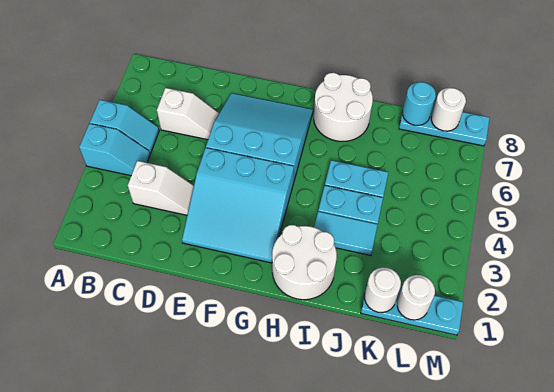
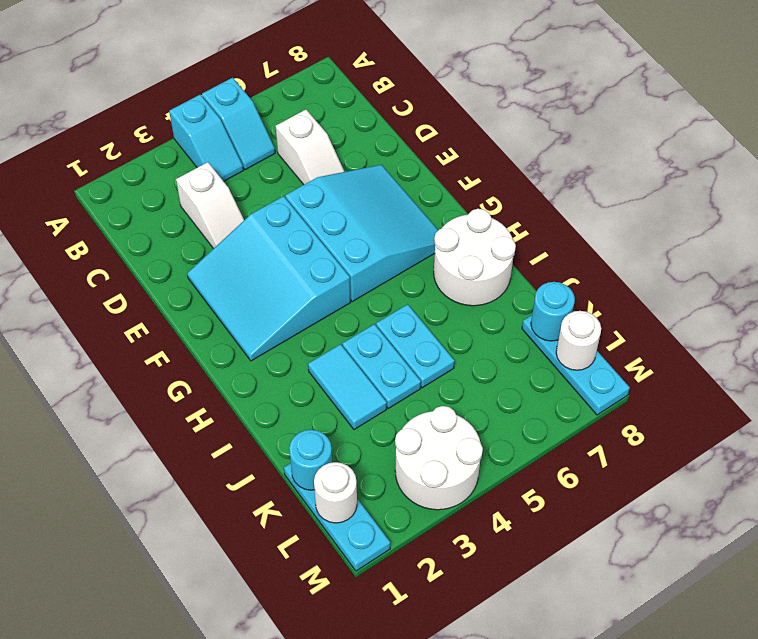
white 2x2 round brick [272,225,337,300] -> white 2x2 round brick moved to [395,406,483,510]
white 1x1 round brick [365,267,401,313] -> cyan 1x1 round brick [289,430,332,490]

